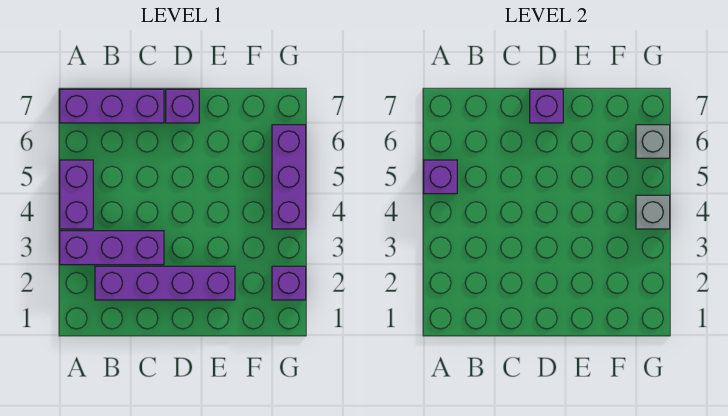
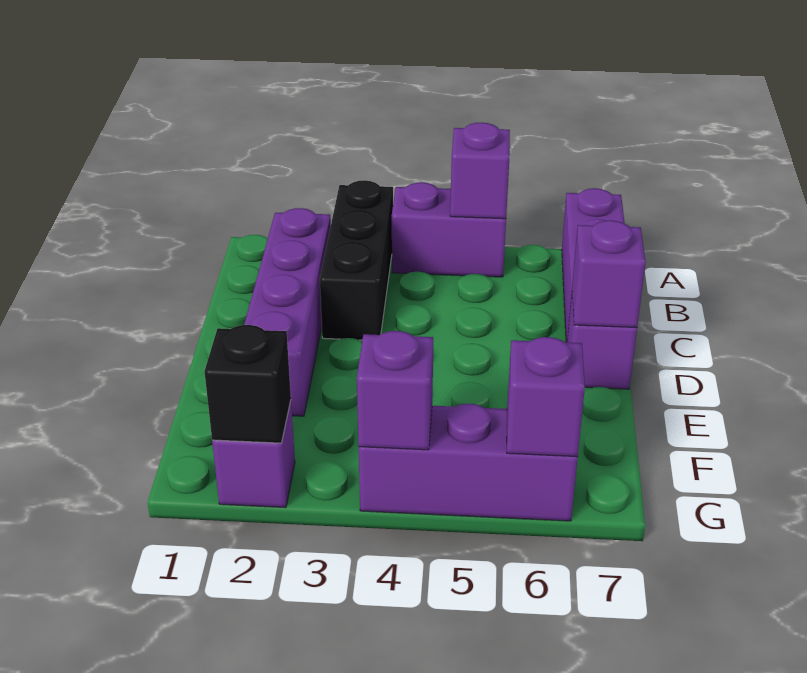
purple 1x3 brick [60,231,164,265] -> black 1x3 brick [320,180,393,340]
none -> black 1x1 brick [204,325,291,443]
grey 1x1 brick [636,195,670,229] -> purple 1x1 brick [357,331,433,450]
grey 1x1 brick [636,125,670,158] -> purple 1x1 brick [507,337,585,457]

